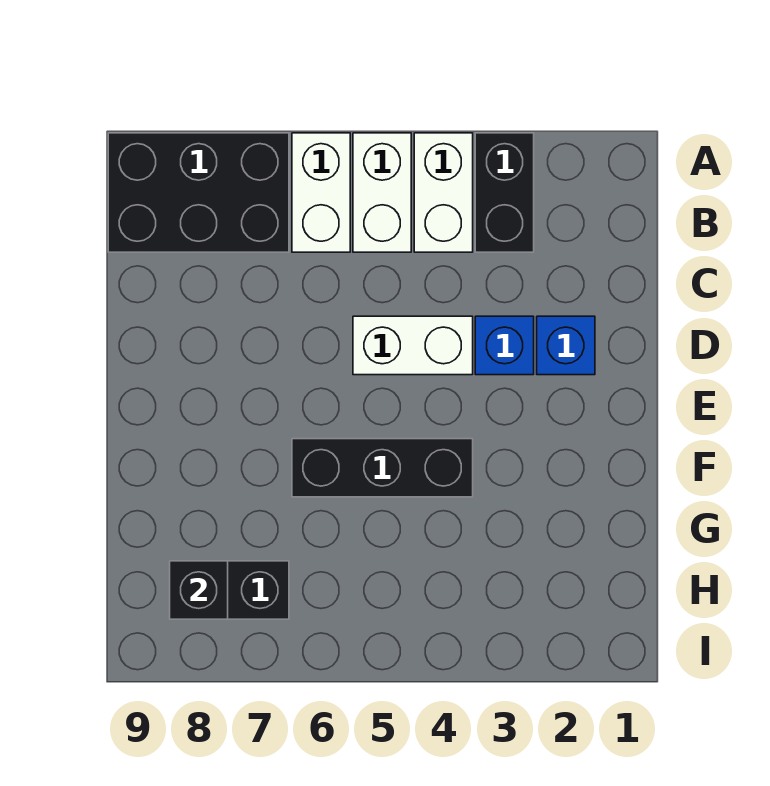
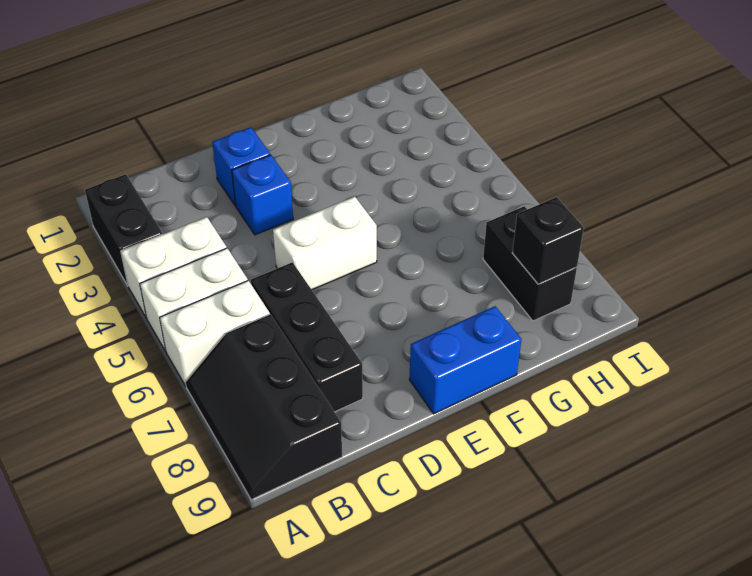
black 1x2 brick [475,133,534,252] -> black 1x2 brick turned to [85,174,162,286]
black 2x3 brick [108,133,289,252] -> black 2x3 slope [186,314,342,500]
white 1x2 brick [353,316,473,375] -> white 1x2 brick turned to [273,197,377,290]
none -> blue 1x2 brick [409,306,521,414]
black 1x3 brick [292,439,473,497] -> black 1x3 brick moved to [251,262,363,412]

